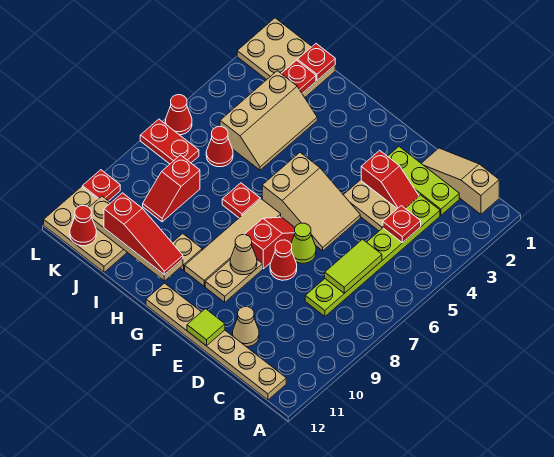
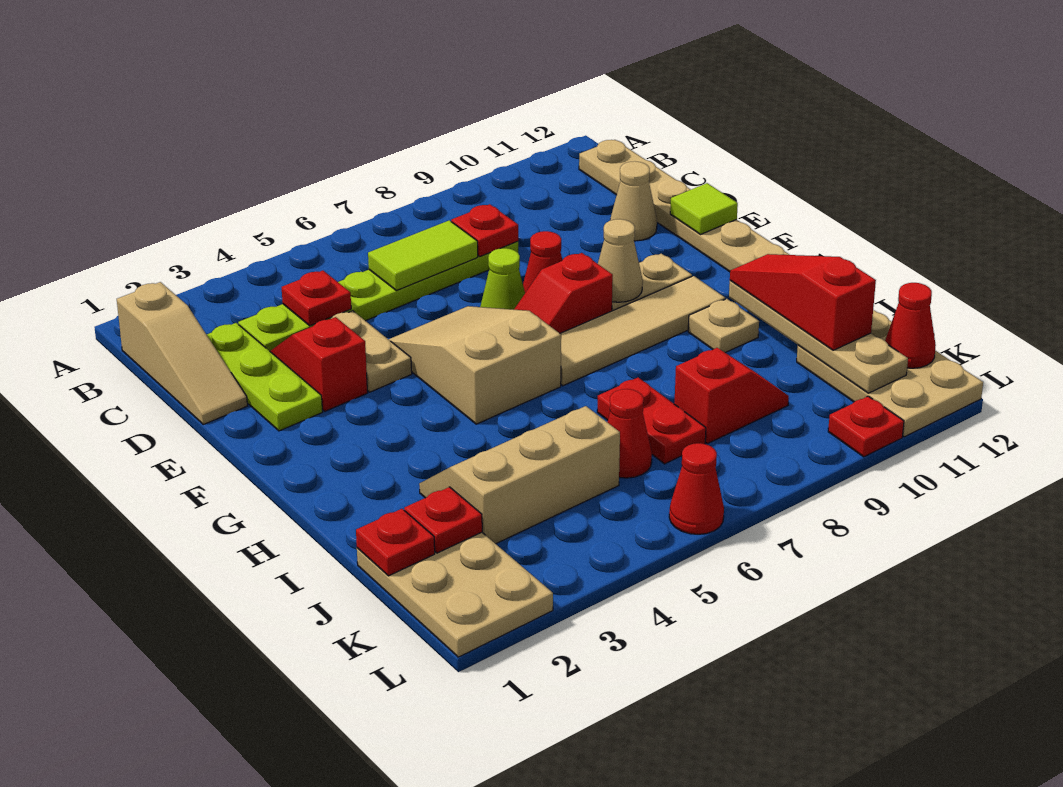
red 1x1 plate [222,183,260,218] -> red 1x1 plate moved to [451,204,518,256]
red 1x2 plate [140,119,199,164] -> red 1x2 plate moved to [597,378,706,464]

